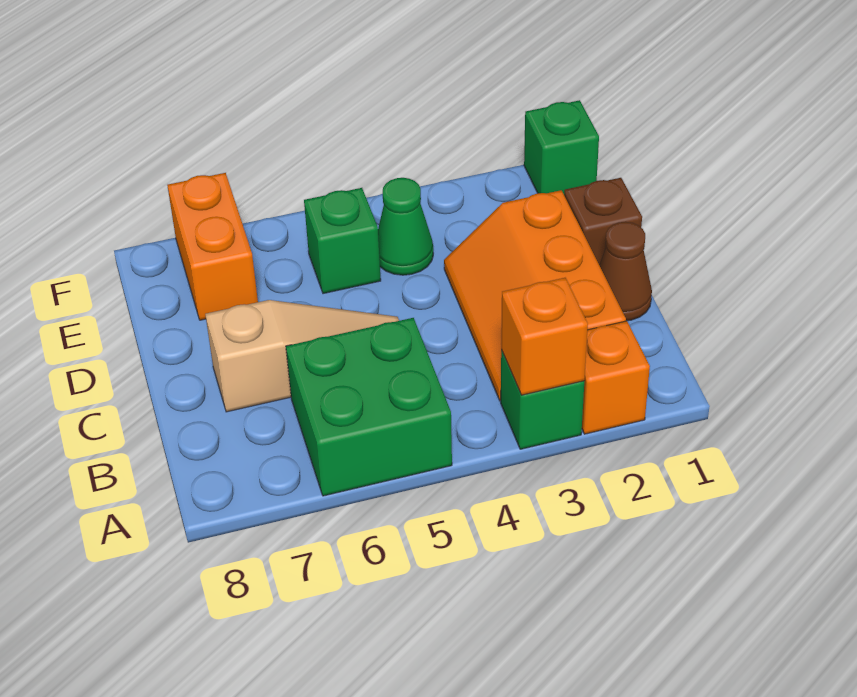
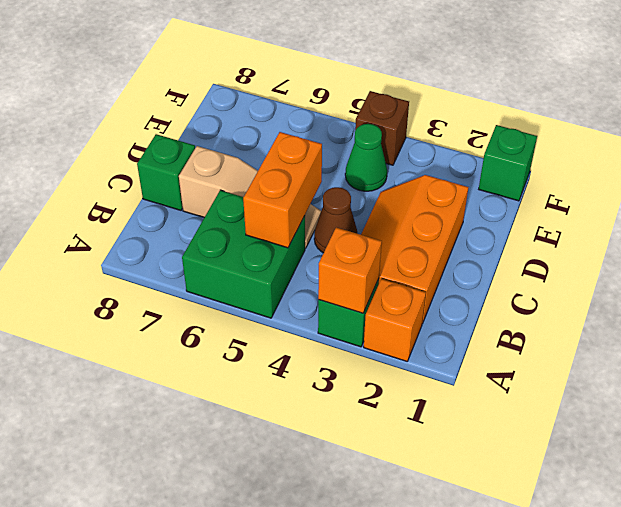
brown 1x1 cone [599,222,652,321] -> brown 1x1 cone moved to [314,187,358,253]
brown 1x1 brick [564,178,642,265] -> brown 1x1 brick moved to [355,91,409,165]
green 1x1 brick [304,188,381,294] -> green 1x1 brick moved to [137,134,195,210]
orange 1x2 brick [167,173,258,320] -> orange 1x2 brick moved to [243,132,322,248]

